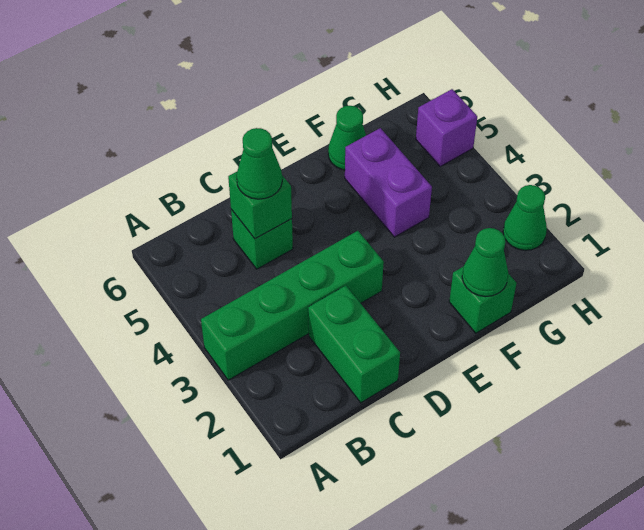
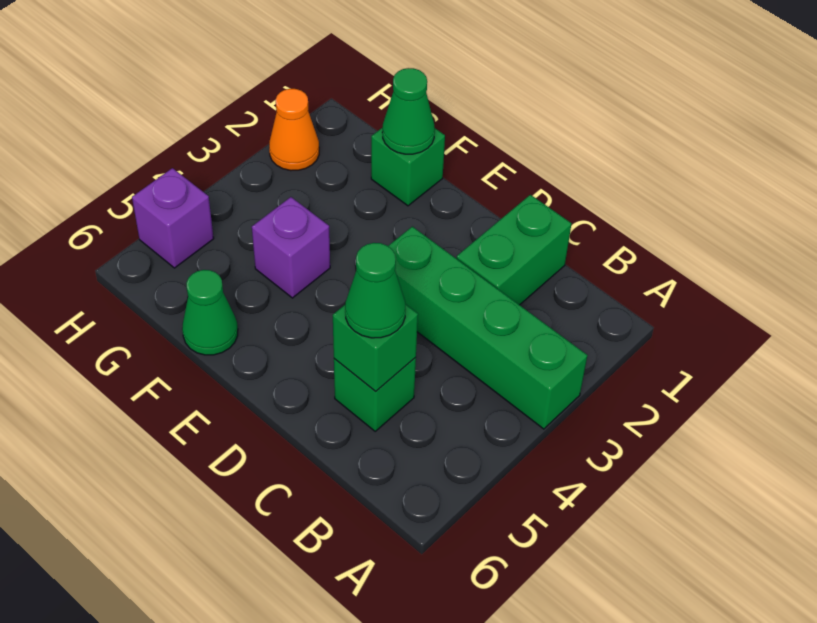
purple 1x2 brick [345,128,432,237] -> purple 1x1 brick [252,197,330,298]
green 1x1 cone [503,185,547,250] -> orange 1x1 cone [269,89,319,171]

